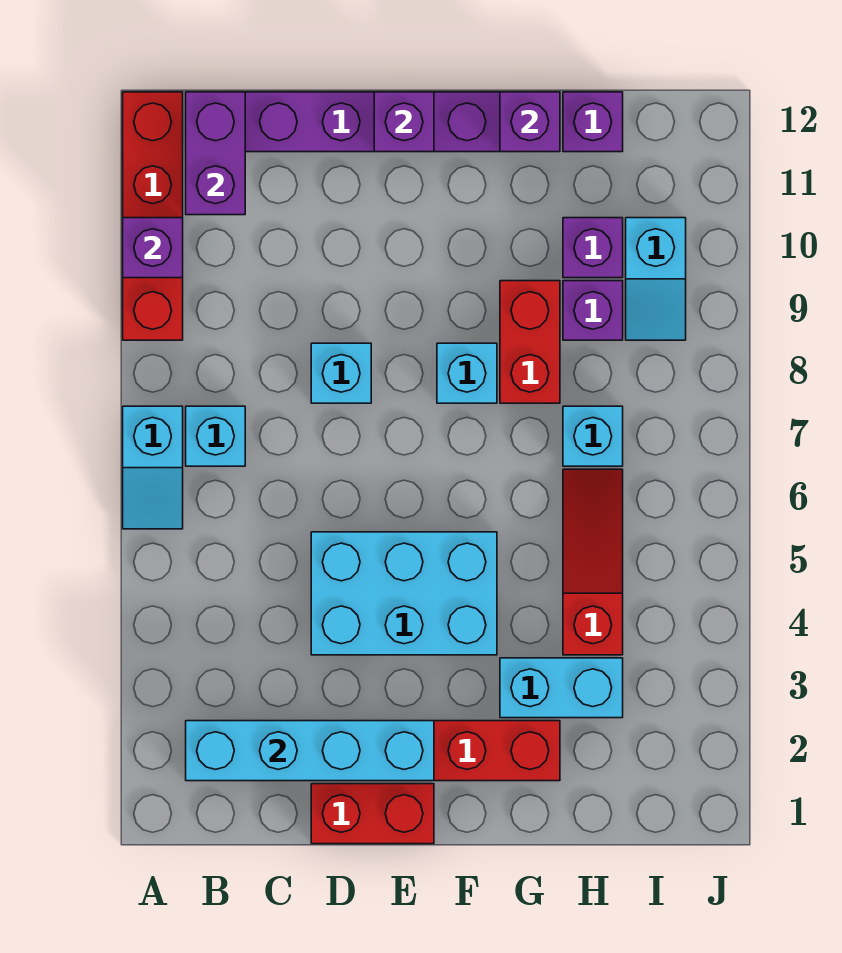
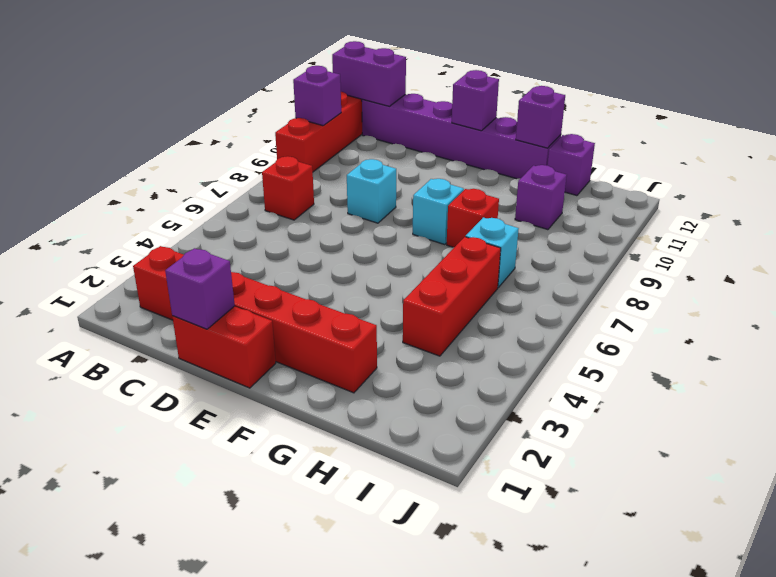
cyan 1x2 slope [123,406,183,529] -> none
cyan 1x4 brick [186,721,434,781] -> none
cyan 1x1 brick [186,406,245,466] -> red 1x1 brick [262,156,314,220]
purple 1x2 brick [186,92,245,215] -> purple 1x2 brick turned to [332,41,406,106]
cyan 2x3 brick [311,532,497,655] -> none
cyan 1x2 brick [500,658,623,718] -> none
red 1x2 brick [500,281,560,403] -> red 1x1 brick [447,189,499,247]
red 1x3 slope [563,469,623,655] -> red 1x3 brick [403,237,501,356]
purple 1x1 brick [563,281,623,340] -> purple 1x1 brick moved to [165,248,235,329]
cyan 1x2 slope [626,218,686,340] -> none

